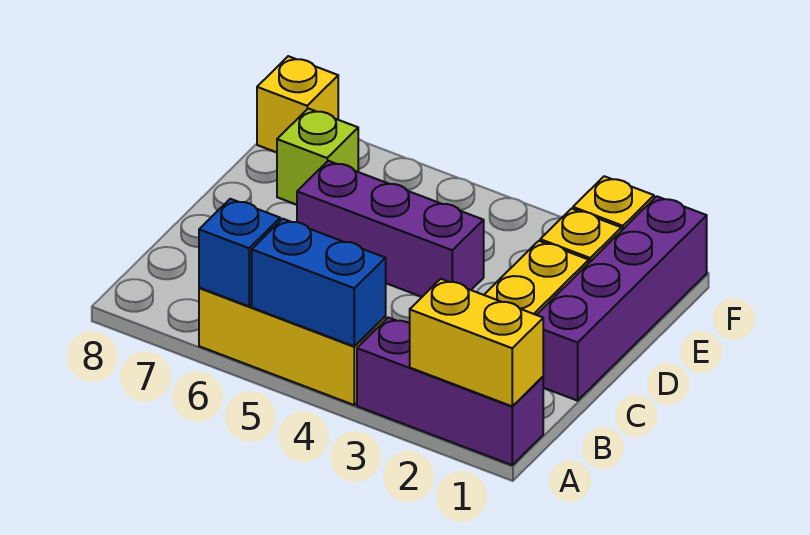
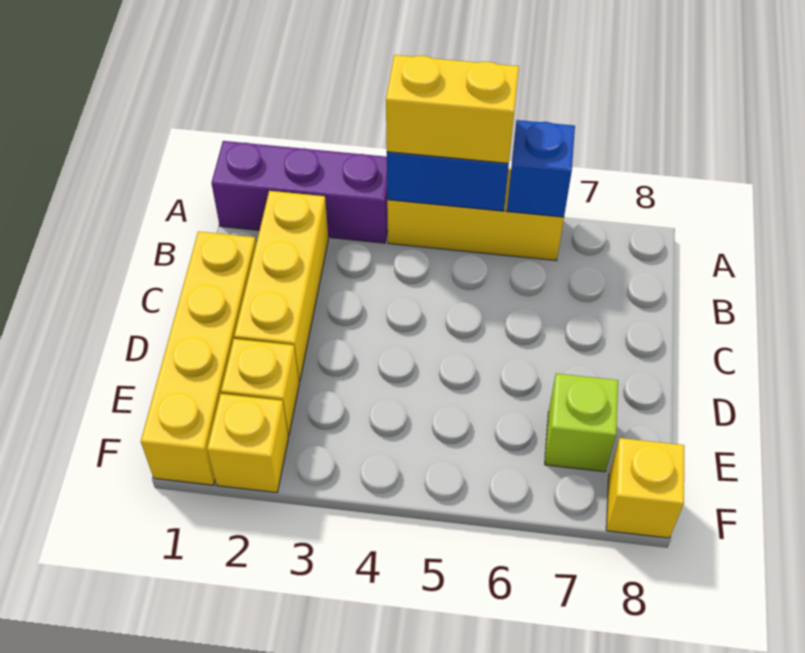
yellow 1x2 brick [410,279,543,406] -> yellow 1x2 brick moved to [386,55,519,163]
purple 1x4 brick [537,196,707,401] -> yellow 1x4 brick [141,231,256,485]
purple 1x3 brick [297,161,484,297] -> none

